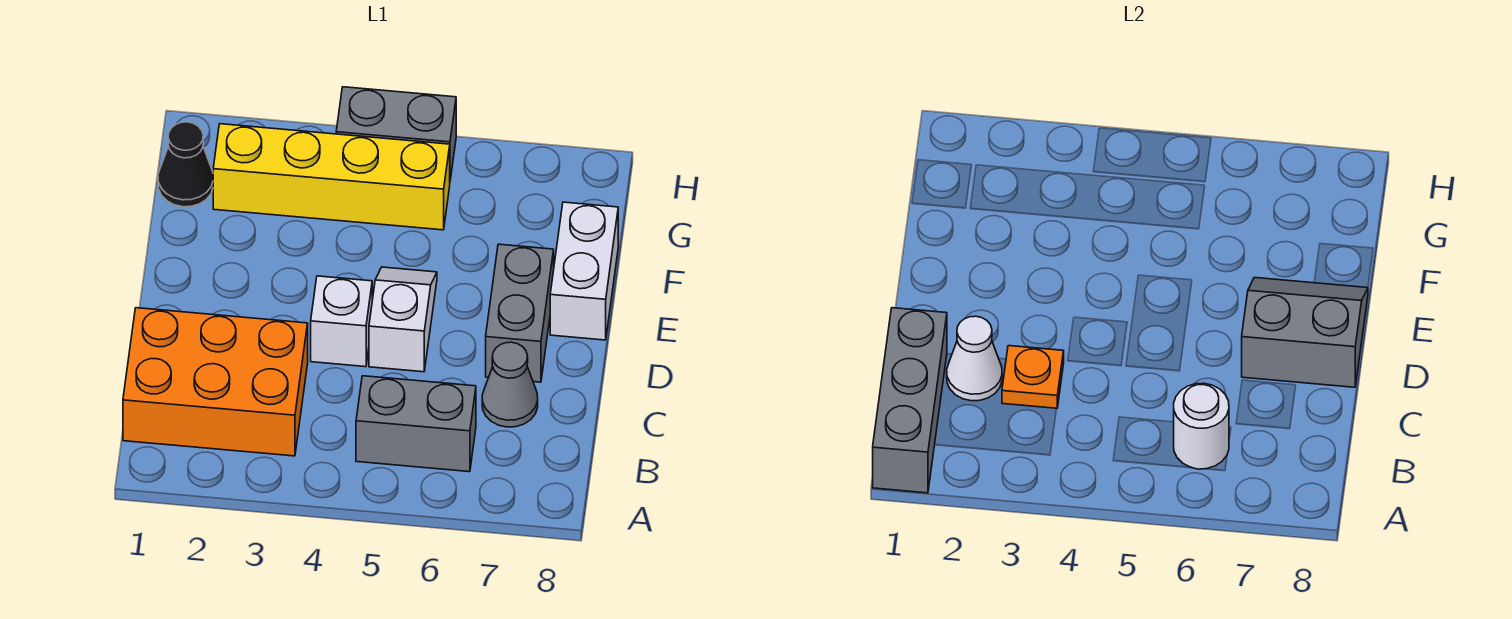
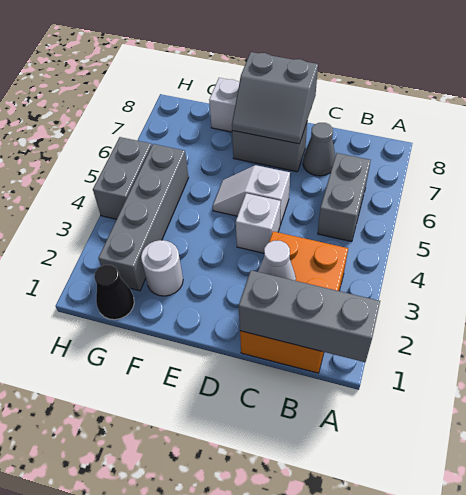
white 1x1 round brick [1174,383,1229,469] -> white 1x1 round brick moved to [141,240,183,296]
orange 1x1 plate [1002,346,1064,409] -> none
grey 2x2 slope [1242,278,1368,387] -> grey 2x2 slope turned to [232,52,318,144]
yellow 1x4 brick [213,124,450,230] -> grey 1x4 brick [98,144,189,291]

